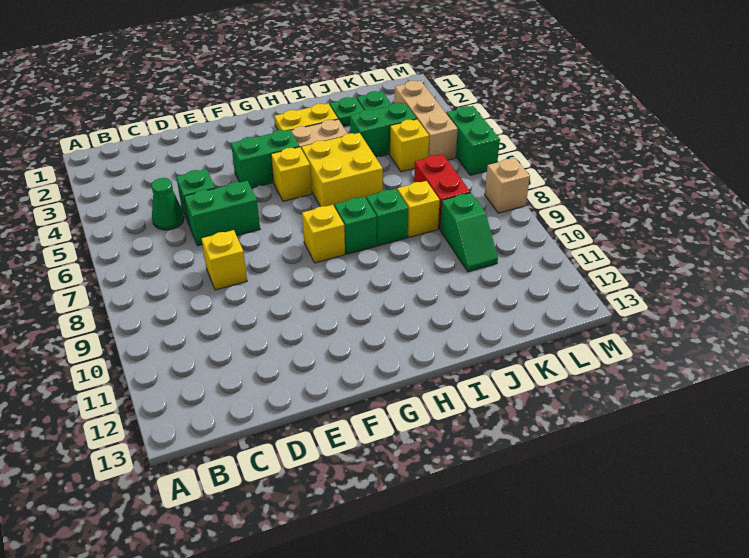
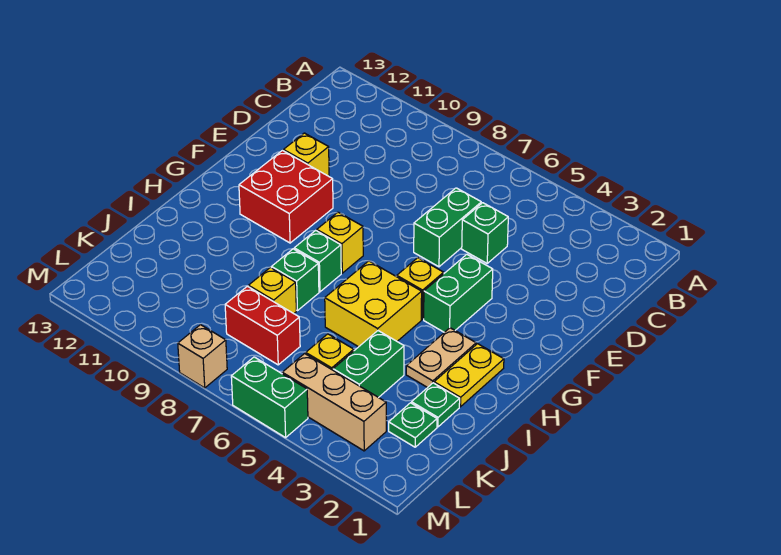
green 1x1 cone [152,178,184,230] -> none
yellow 1x1 brick [202,230,247,290] -> yellow 1x1 brick moved to [283,133,329,176]
none -> red 2x2 brick [239,151,333,243]
green 1x2 slope [440,193,498,272] -> none

